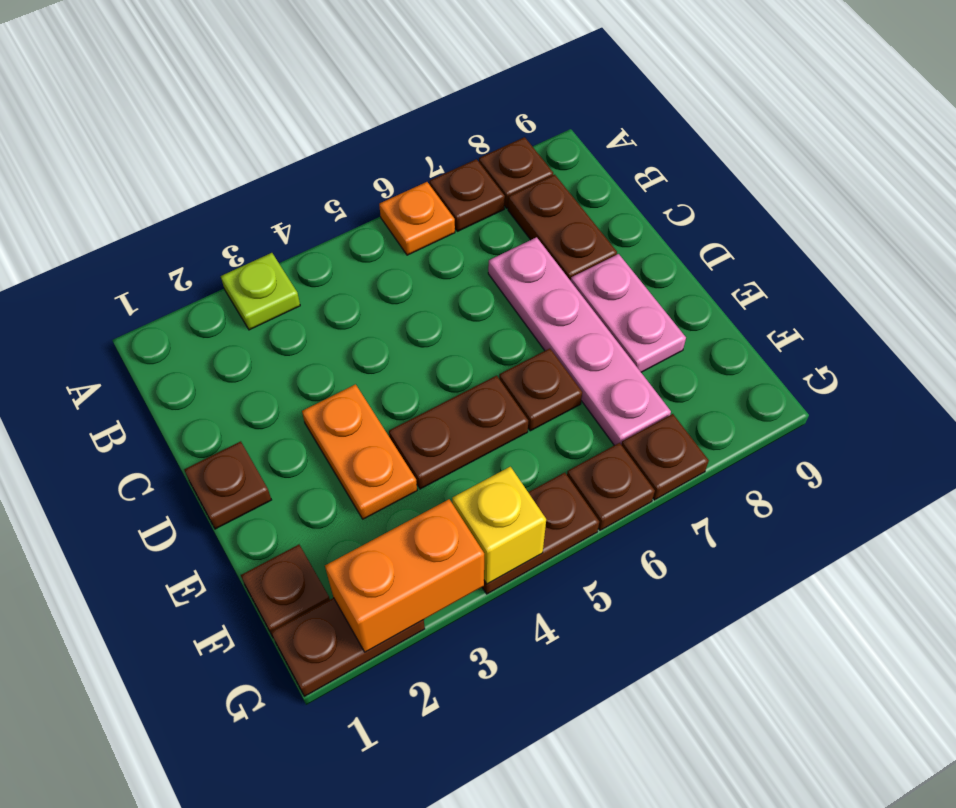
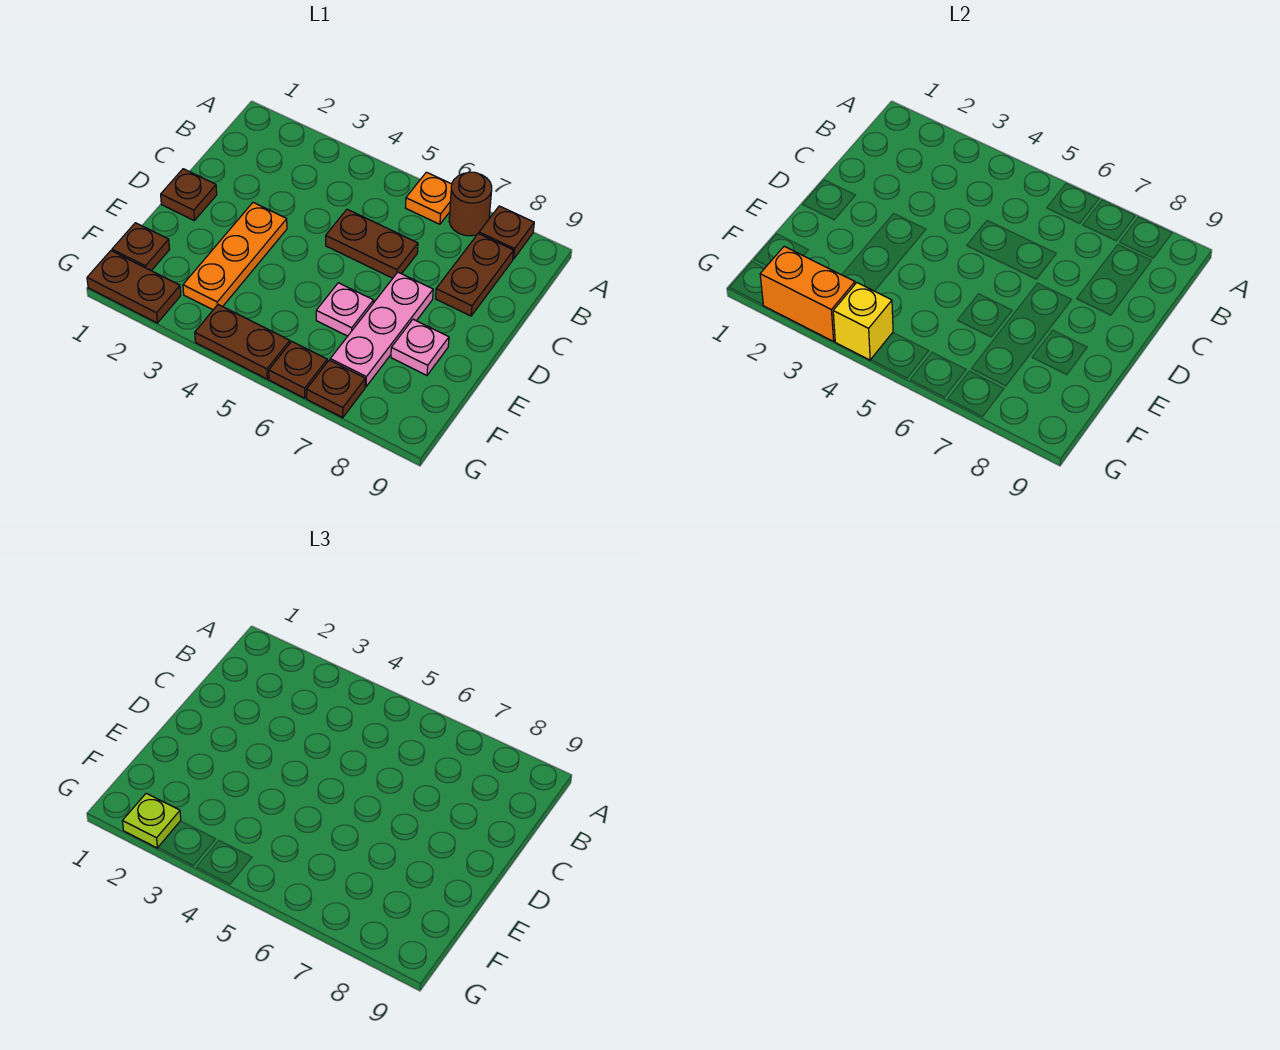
lime 1x1 plate [221,253,300,330] -> lime 1x1 plate moved to [123,793,181,848]
brown 1x1 plate [430,159,505,231] -> brown 1x1 round brick [449,172,492,236]
pink 1x4 plate [488,237,671,445] -> pink 1x3 plate [330,272,433,387]
orange 1x2 plate [302,384,417,519] -> orange 1x3 plate [183,202,287,310]
pink 1x2 plate [571,254,686,372] -> pink 1x1 plate [391,319,449,375]
brown 1x2 plate [389,376,528,489] -> brown 1x2 plate moved to [326,209,418,278]
brown 1x1 plate [499,349,582,431] -> pink 1x1 plate [316,283,374,336]

